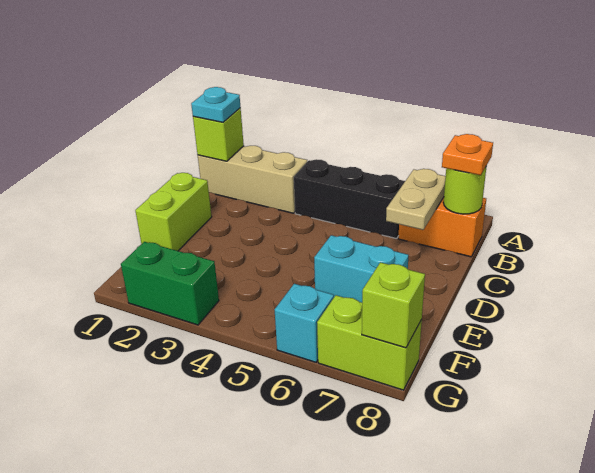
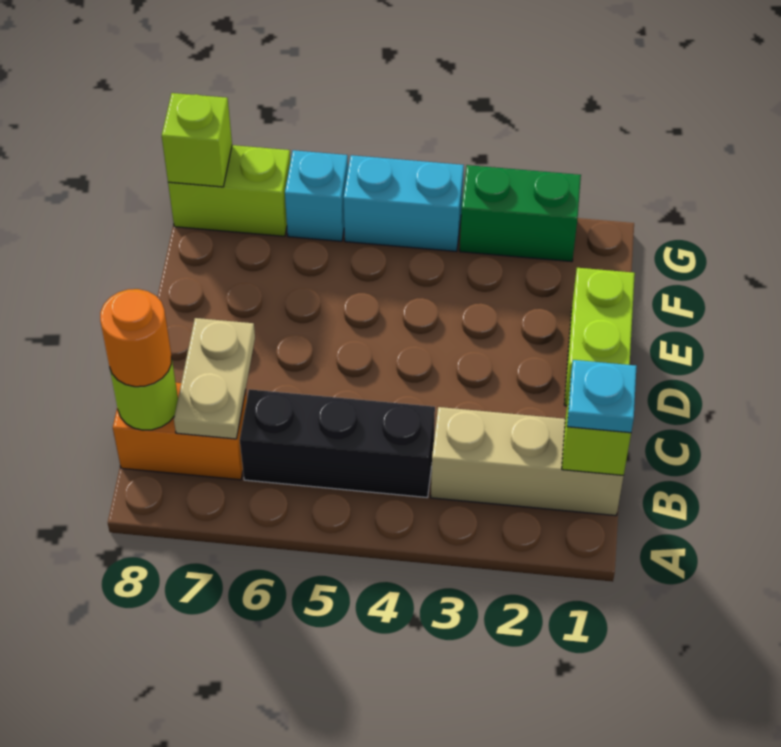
orange 1x1 plate [442,134,493,175] -> orange 1x1 round brick [100,289,171,387]
cyan 1x2 brick [314,235,409,302] -> cyan 1x2 brick moved to [344,155,464,251]

